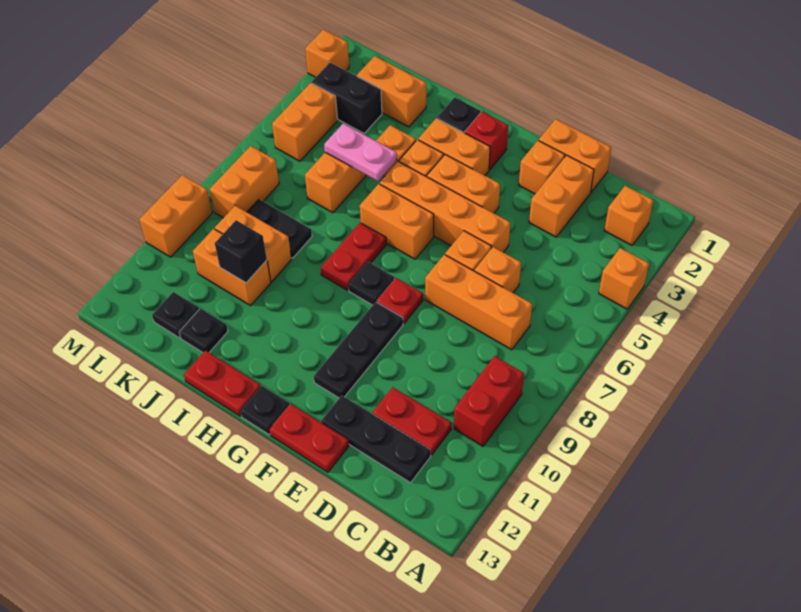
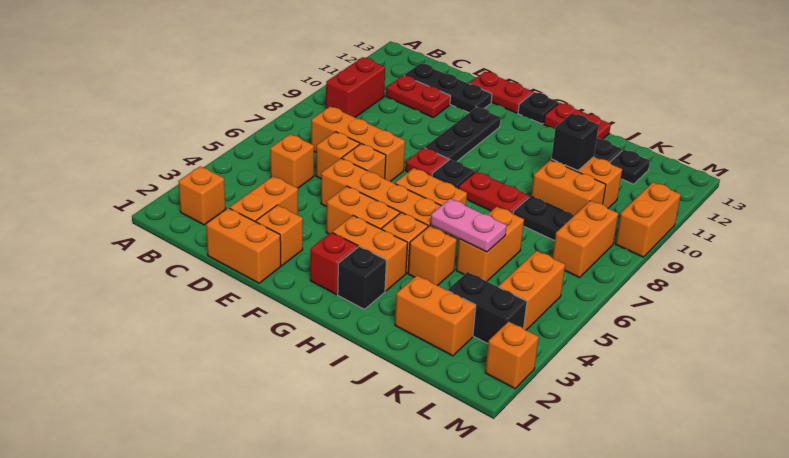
orange 1x1 brick [599,248,649,309] -> orange 1x1 brick moved to [270,134,314,188]
red 1x2 plate [320,223,386,290] -> red 1x2 plate turned to [459,172,529,214]

